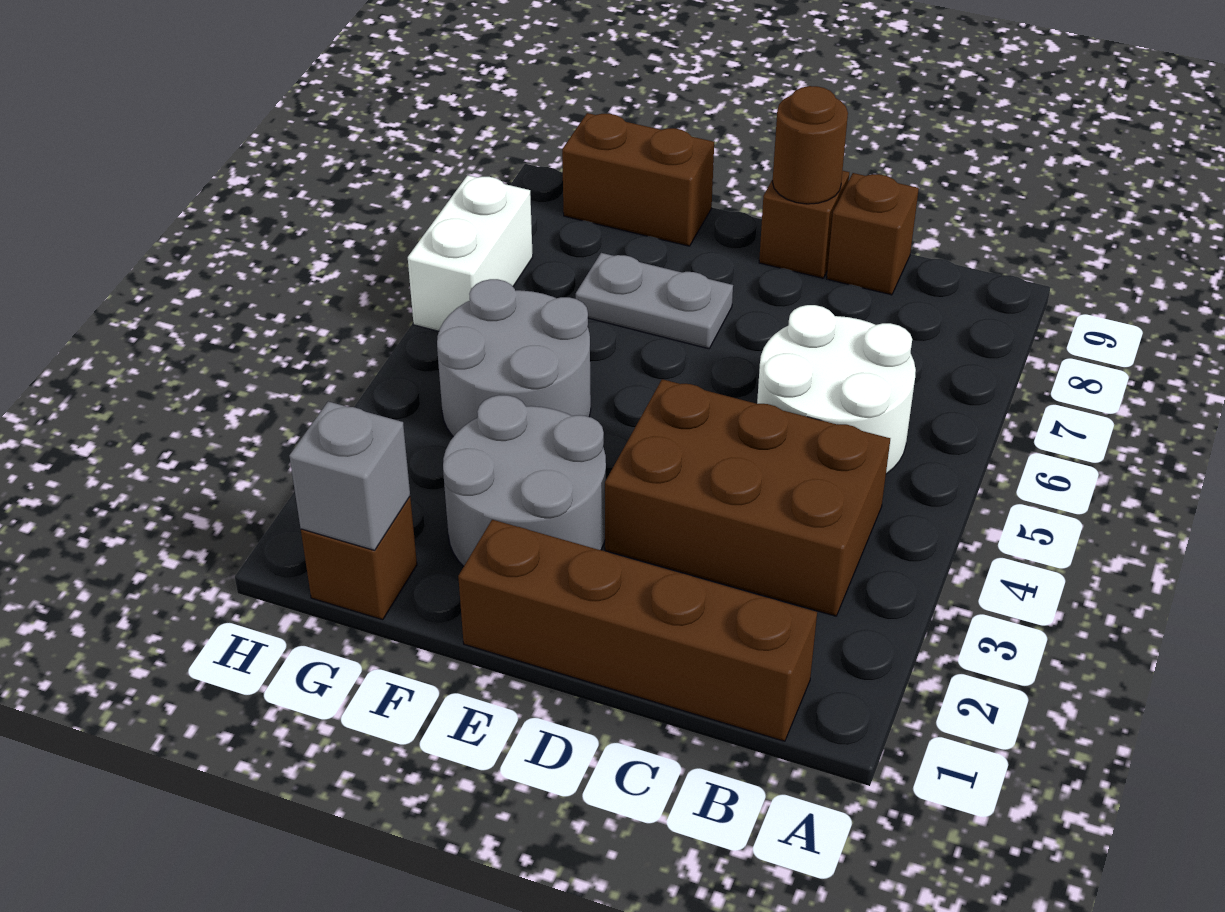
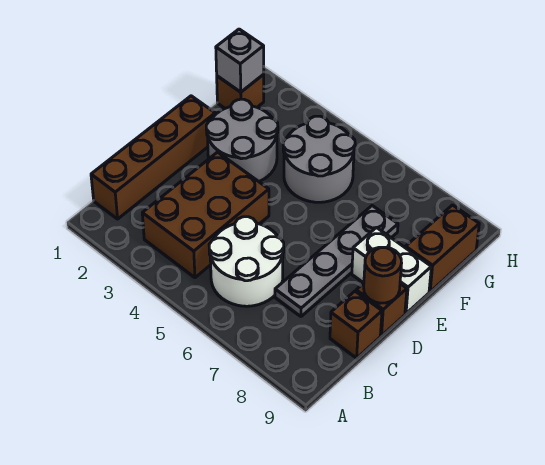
grey 1x2 plate [576,253,733,349] -> grey 1x4 plate [275,206,398,316]
white 1x2 brick [408,175,533,331] -> white 1x2 brick moved to [352,228,431,313]

